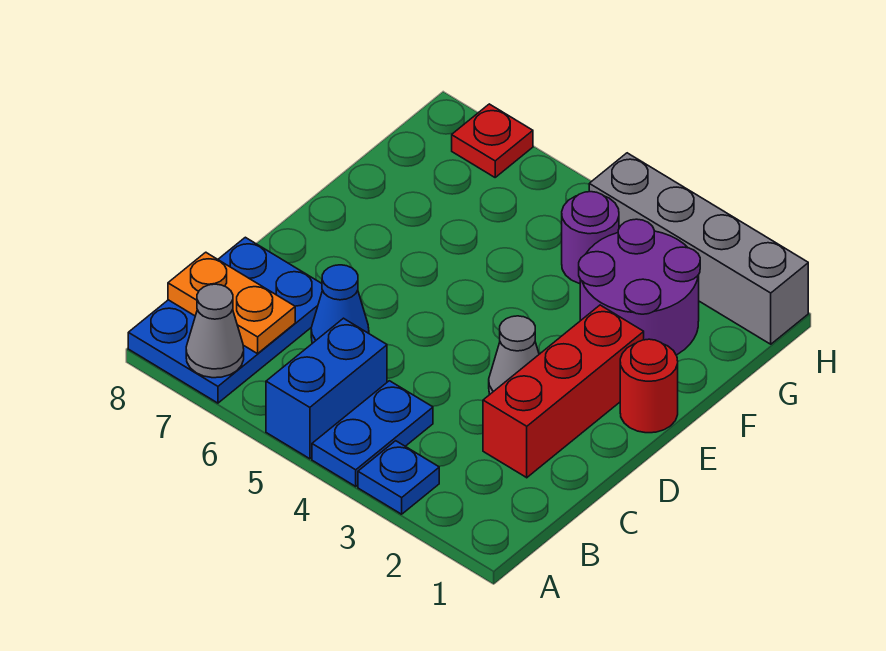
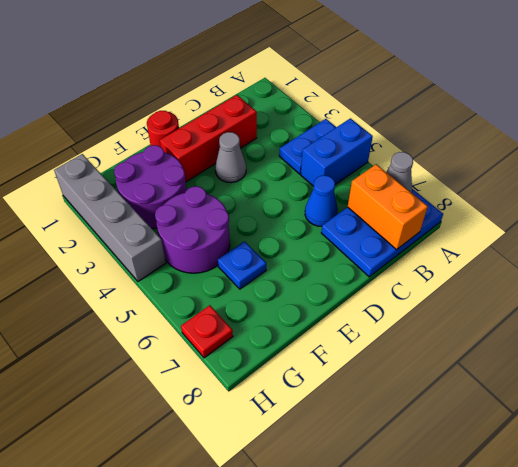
blue 1x1 plate [358,441,439,514] -> blue 1x1 plate moved to [218,241,266,289]
orange 1x2 plate [168,252,295,354] -> orange 1x2 brick [348,164,428,250]
purple 1x1 round brick [562,192,619,284] -> purple 2x2 round brick [155,186,230,273]

